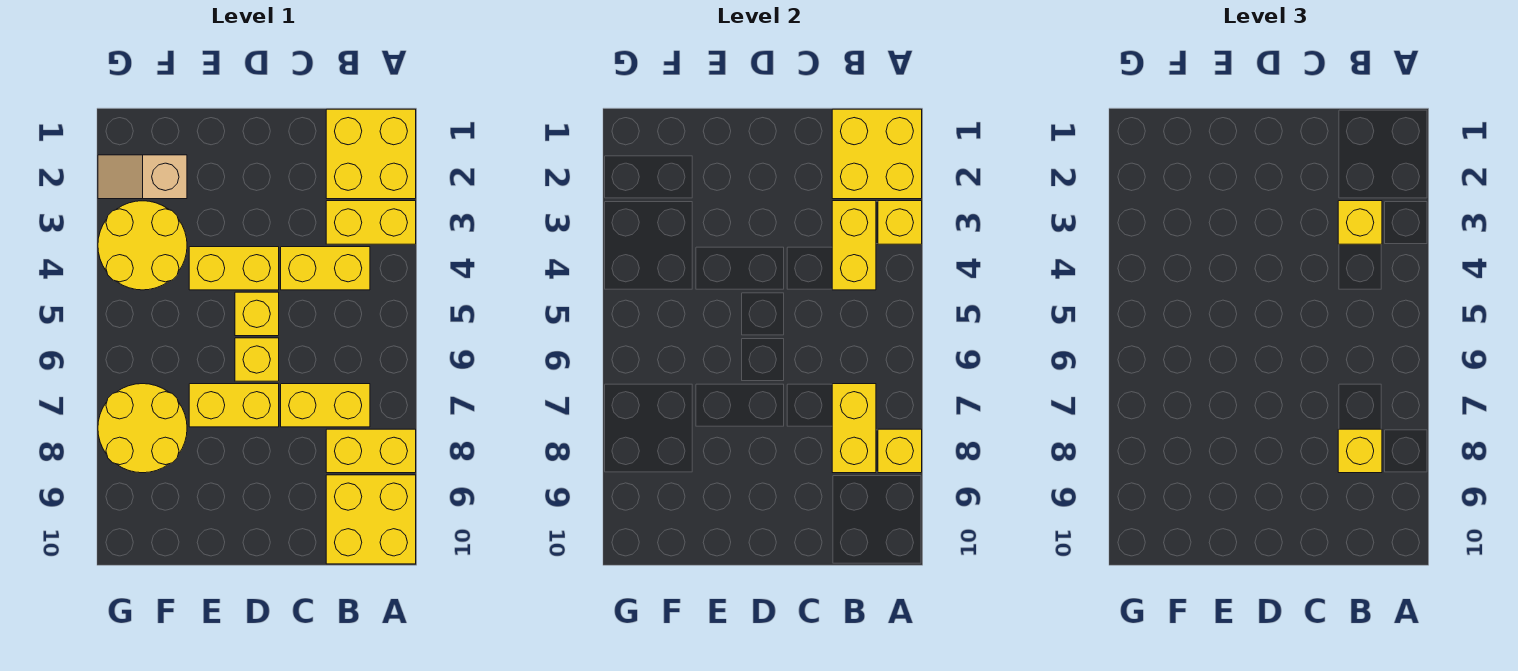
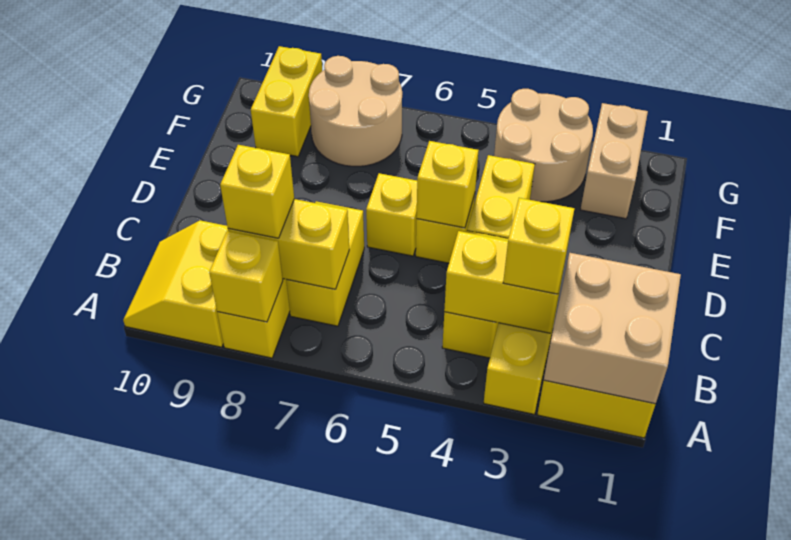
yellow 2x2 brick [832,109,922,199] -> tan 2x2 brick [544,253,681,404]
yellow 1x1 brick [878,201,922,244] -> yellow 1x1 brick moved to [417,141,479,228]
yellow 2x2 brick [326,475,416,564] -> yellow 2x2 slope [123,220,228,347]
yellow 1x2 brick [189,384,279,427] -> yellow 1x2 brick moved to [251,46,322,157]
tan 1x2 slope [98,155,187,199] -> tan 1x2 brick [581,103,648,219]
yellow 2x2 round brick [98,201,187,290] -> tan 2x2 round brick [494,89,593,202]
yellow 2x2 round brick [98,384,187,473] -> tan 2x2 round brick [309,56,402,166]

